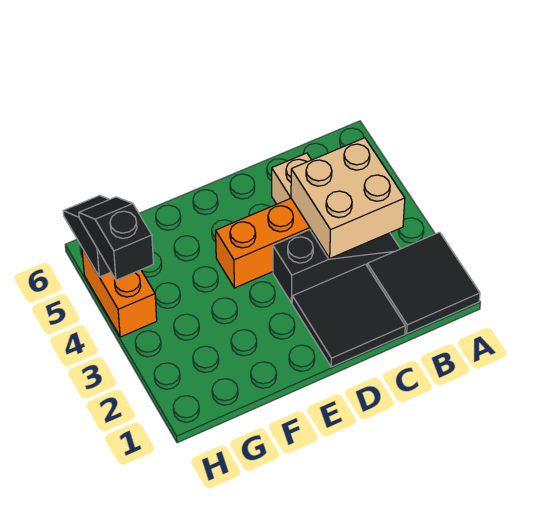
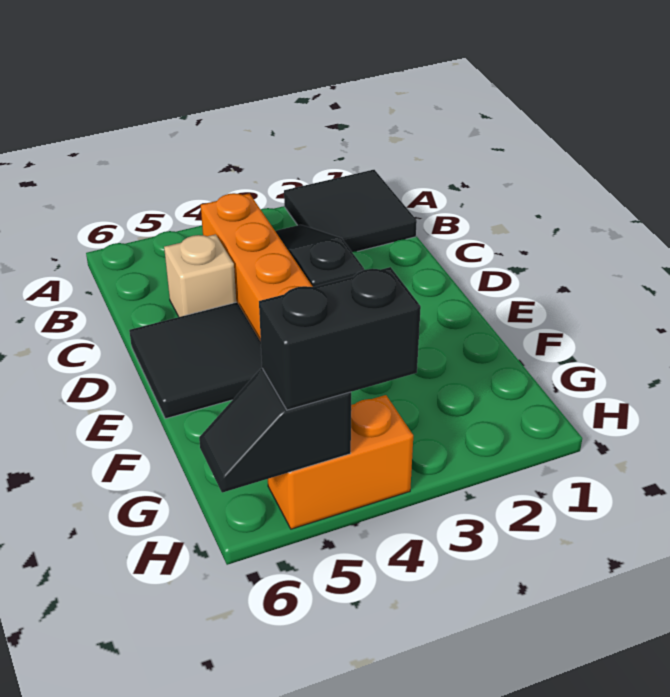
tan 2x2 brick [291,138,405,258] -> none
black 2x2 tile [292,264,405,367] -> black 2x2 tile moved to [129,302,262,419]
black 1x2 slope [79,197,153,280] -> black 1x2 brick [259,267,421,410]

